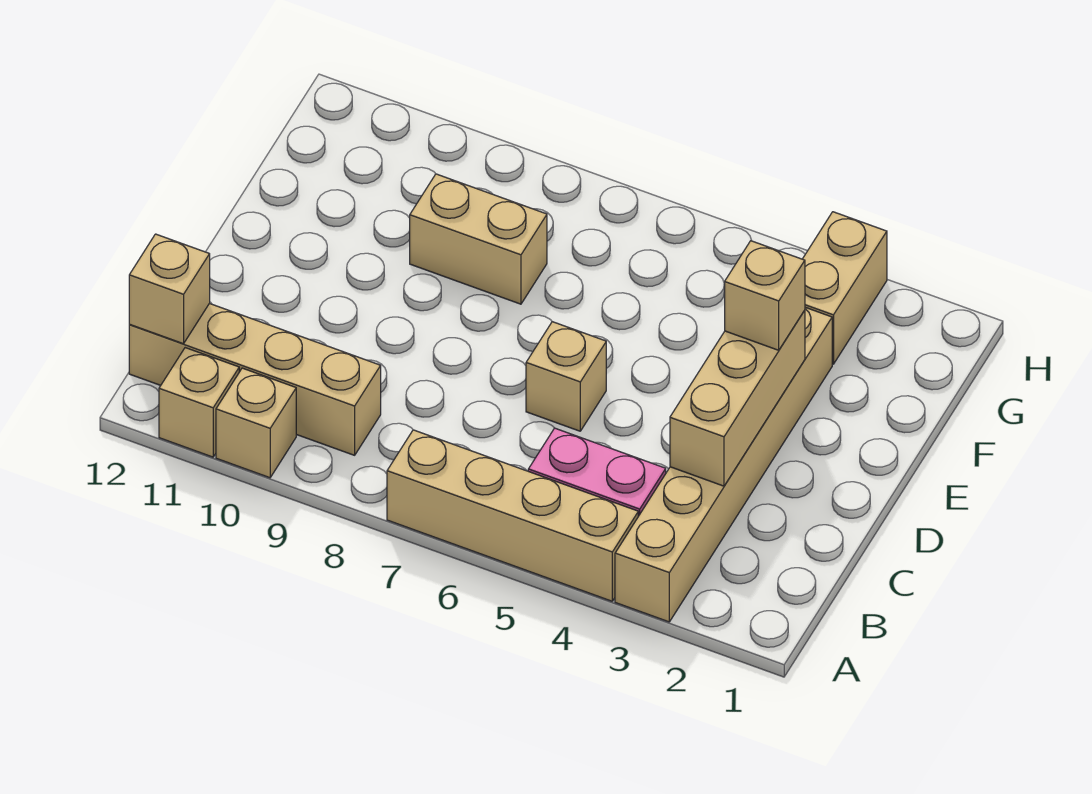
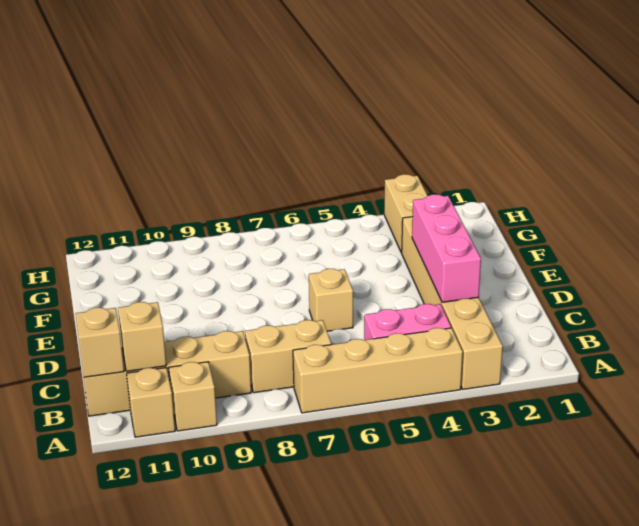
tan 1x3 brick [670,310,805,486] -> pink 1x3 brick [412,194,481,302]
tan 1x1 brick [725,241,805,350] -> tan 1x1 brick moved to [118,302,166,371]
tan 1x2 brick [410,174,547,304] -> tan 1x2 brick moved to [245,320,331,393]

